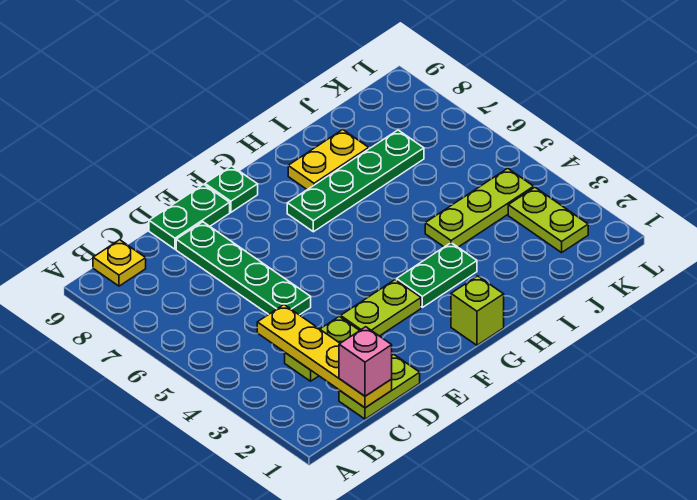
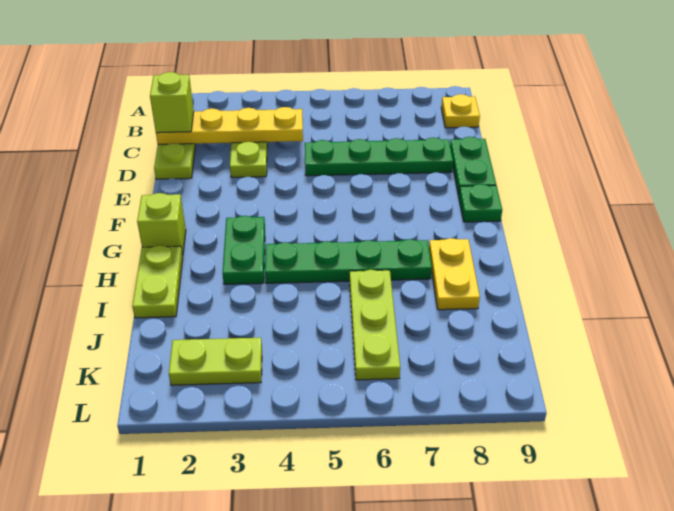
pink 1x1 brick [339,327,392,396] -> lime 1x1 brick [150,72,194,133]
lime 1x2 plate [341,280,421,336] -> lime 1x2 plate moved to [132,245,183,318]
green 1x4 plate [287,130,424,232] -> green 1x4 plate turned to [265,239,432,283]
lime 1x3 plate [425,168,534,247] -> lime 1x3 plate moved to [350,270,400,380]

